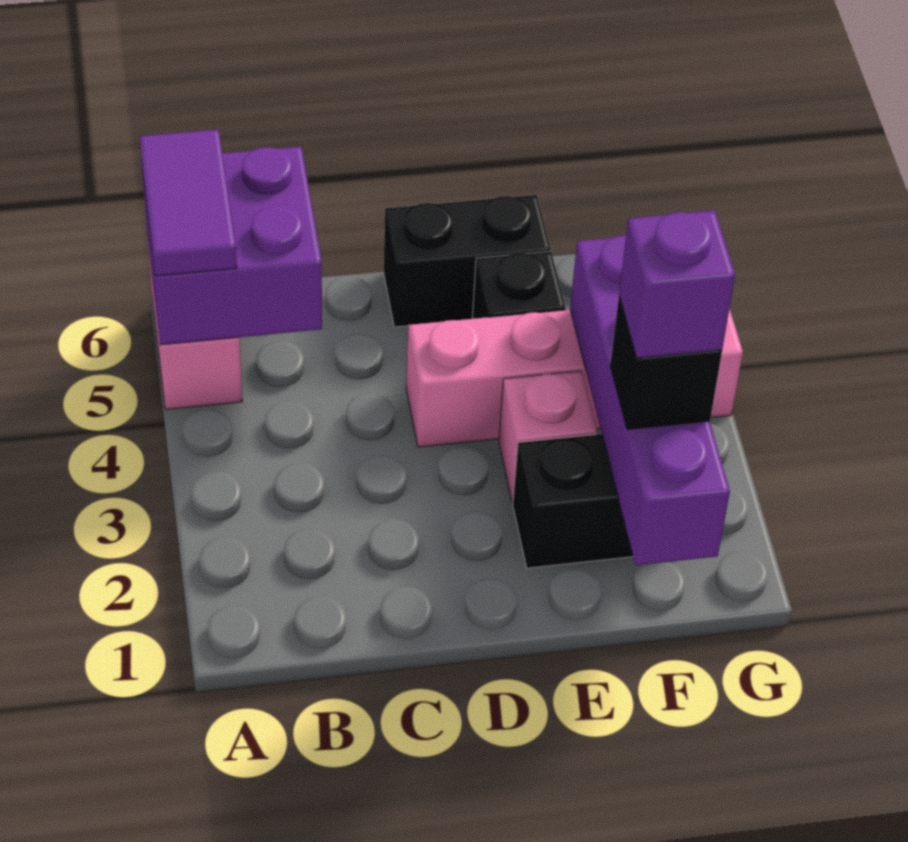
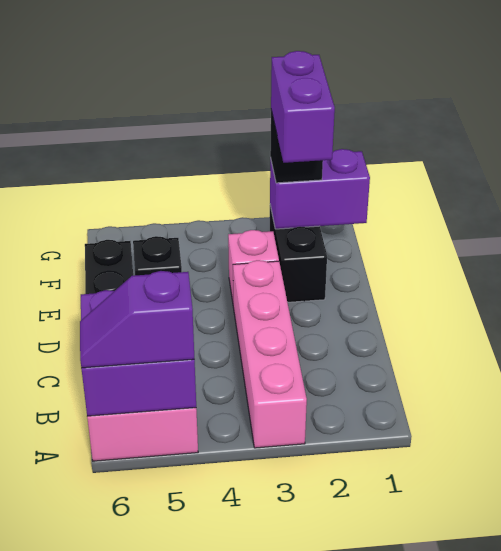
purple 1x2 tile [140,130,237,276] -> purple 1x2 slope [80,271,194,368]
pink 1x4 brick [406,309,743,447] -> pink 1x4 brick moved to [233,260,307,448]
purple 1x4 brick [570,236,730,565] -> purple 1x2 brick [270,149,370,229]
purple 1x1 brick [619,211,735,358] -> purple 1x2 brick [271,51,335,163]

